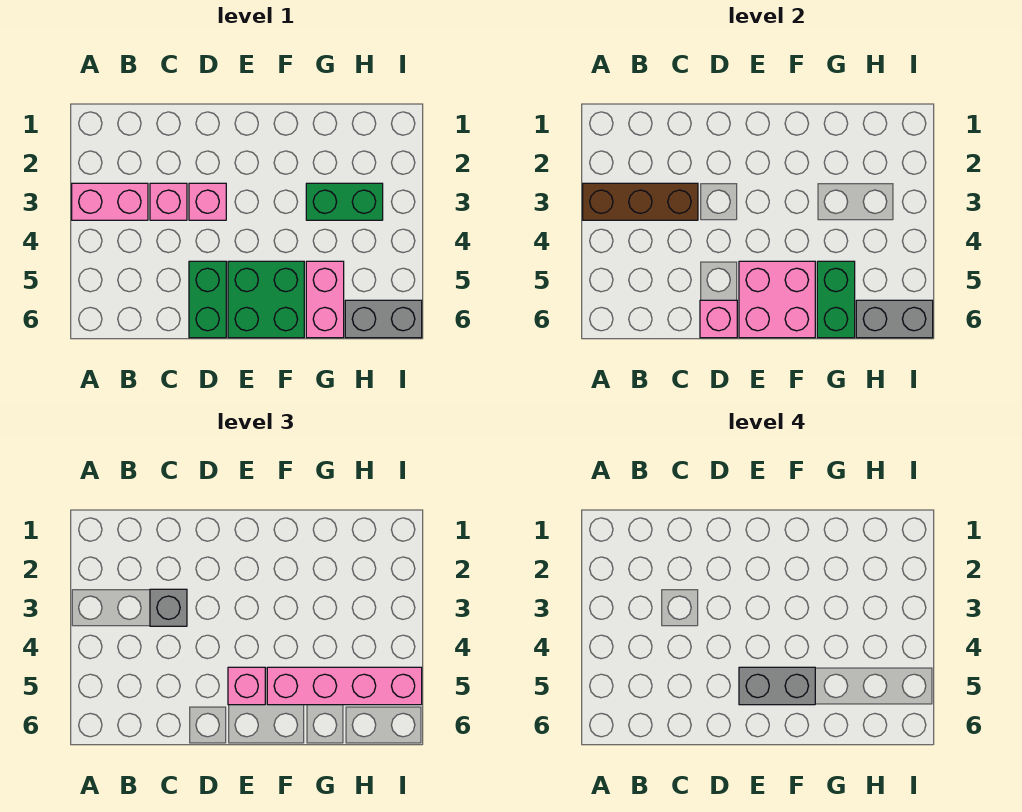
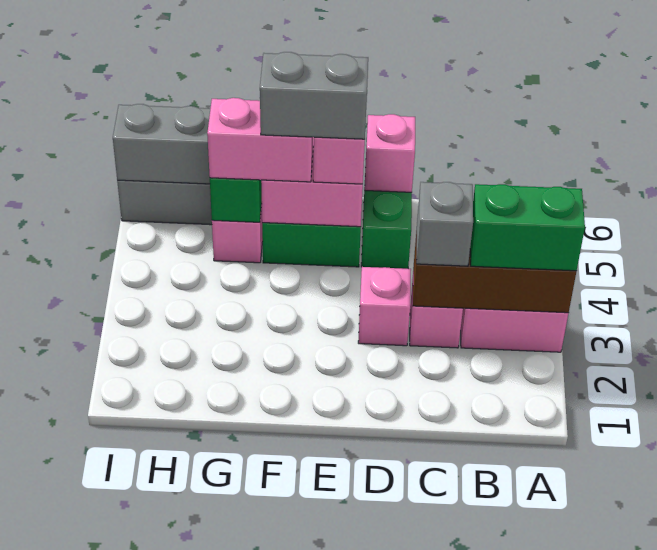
pink 1x4 brick [267,667,422,705] -> pink 1x2 brick [207,98,313,182]
green 1x2 brick [306,183,383,220] -> green 1x2 brick moved to [470,184,585,271]

